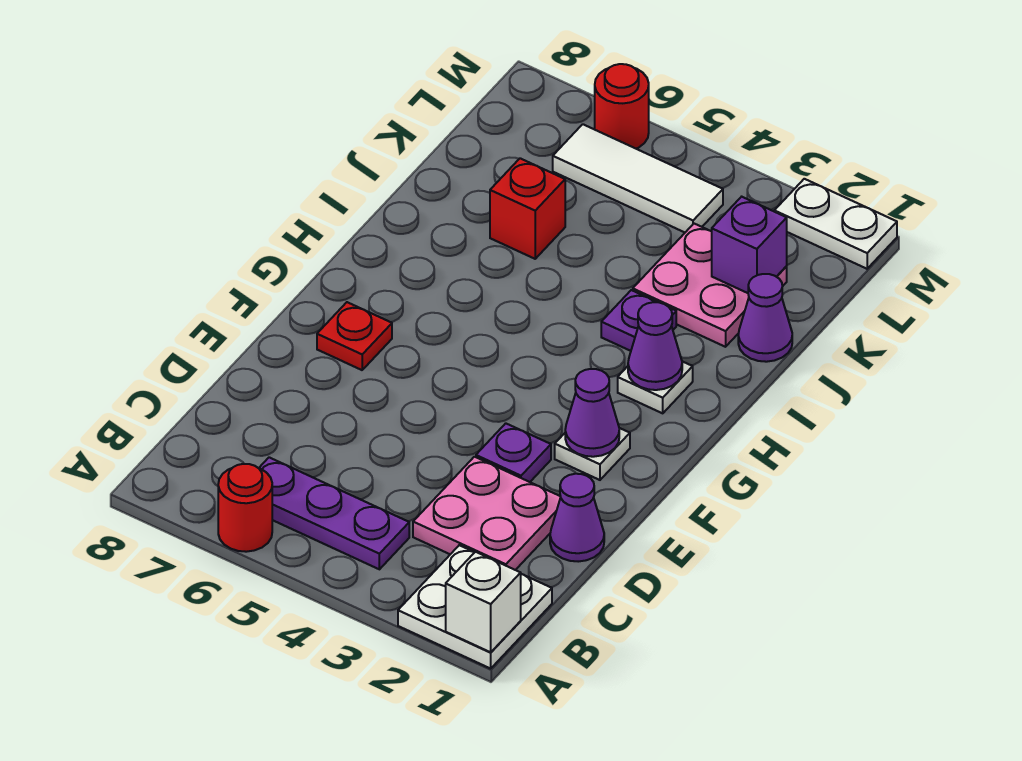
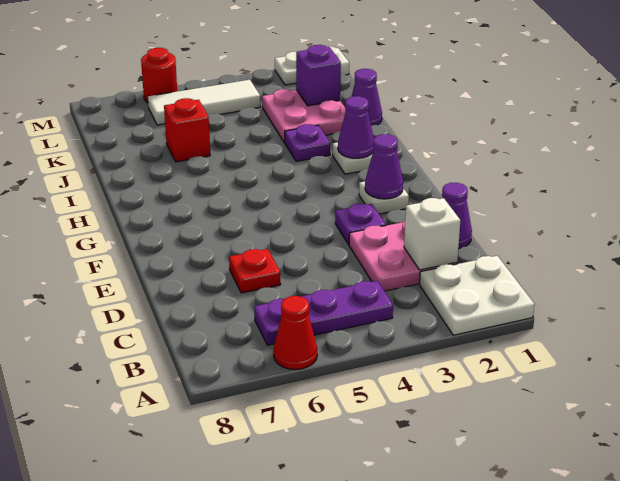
white 1x1 brick [446,552,521,652] -> white 1x1 brick moved to [404,198,460,270]
red 1x1 round brick [218,464,272,552] -> red 1x1 cone [273,296,317,370]
red 1x1 plate [317,302,392,370] -> red 1x1 plate moved to [229,249,281,293]

